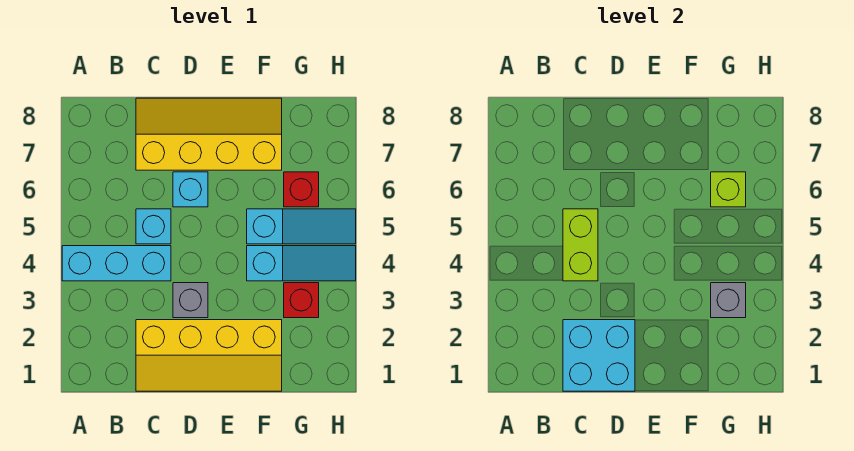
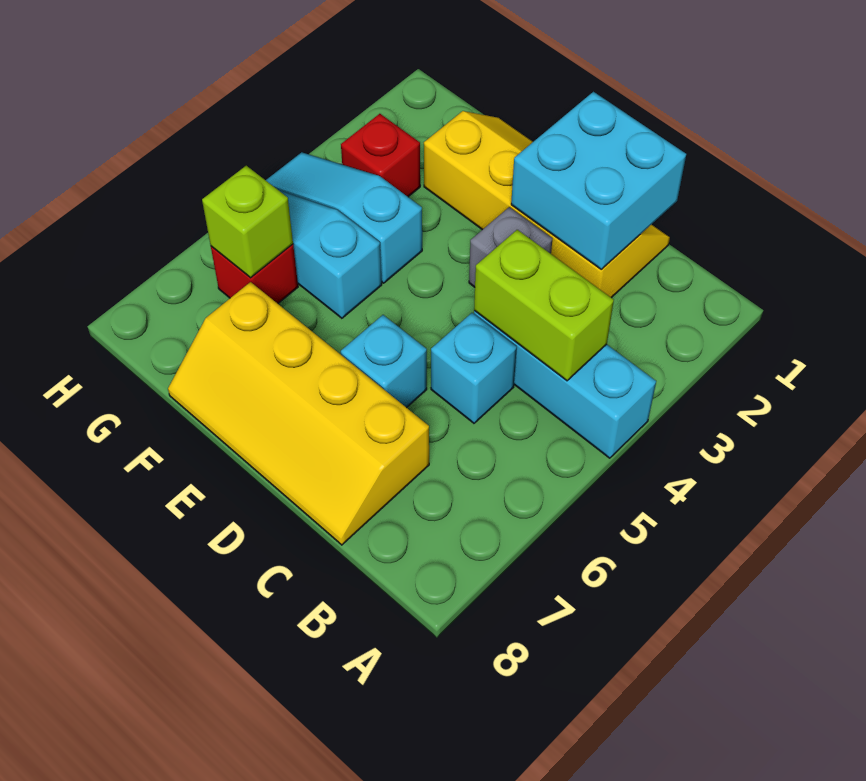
lime 1x2 brick [563,209,598,281] -> lime 1x2 brick turned to [474,230,614,381]
grey 1x1 brick [711,283,746,318] -> none

